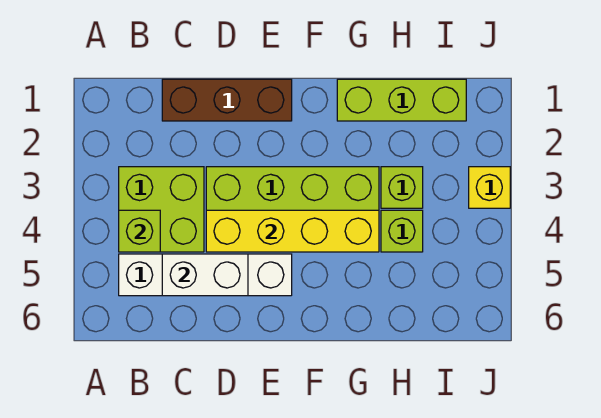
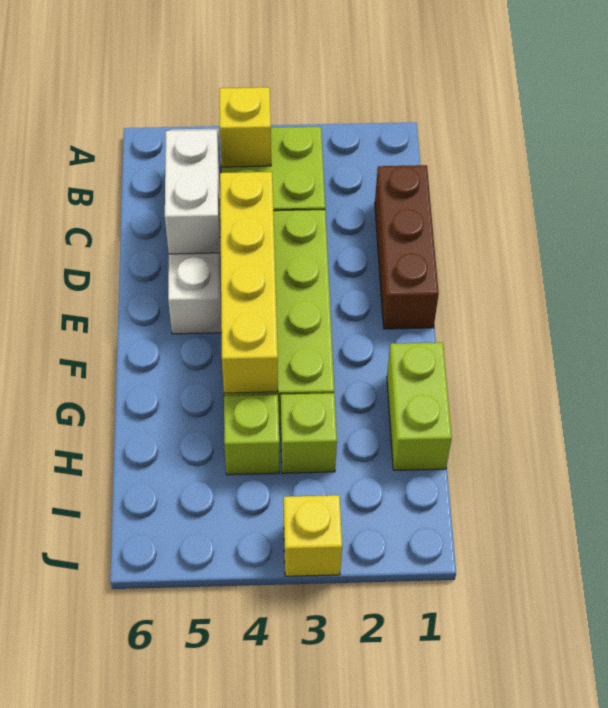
lime 1x1 brick [119,210,160,252] -> yellow 1x1 brick [219,87,271,167]
lime 1x3 brick [337,79,466,121] -> lime 1x2 brick [387,342,452,470]

